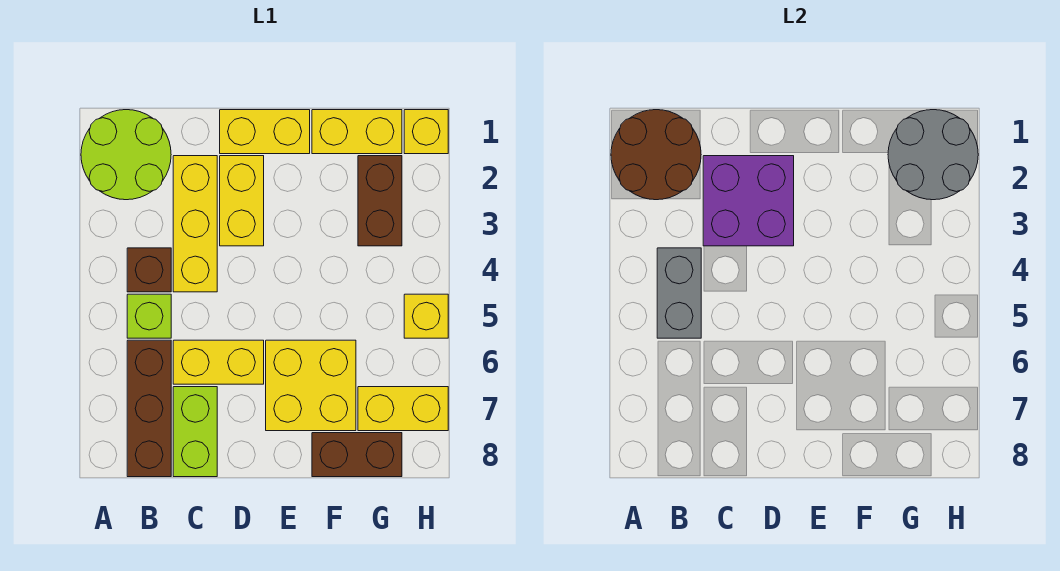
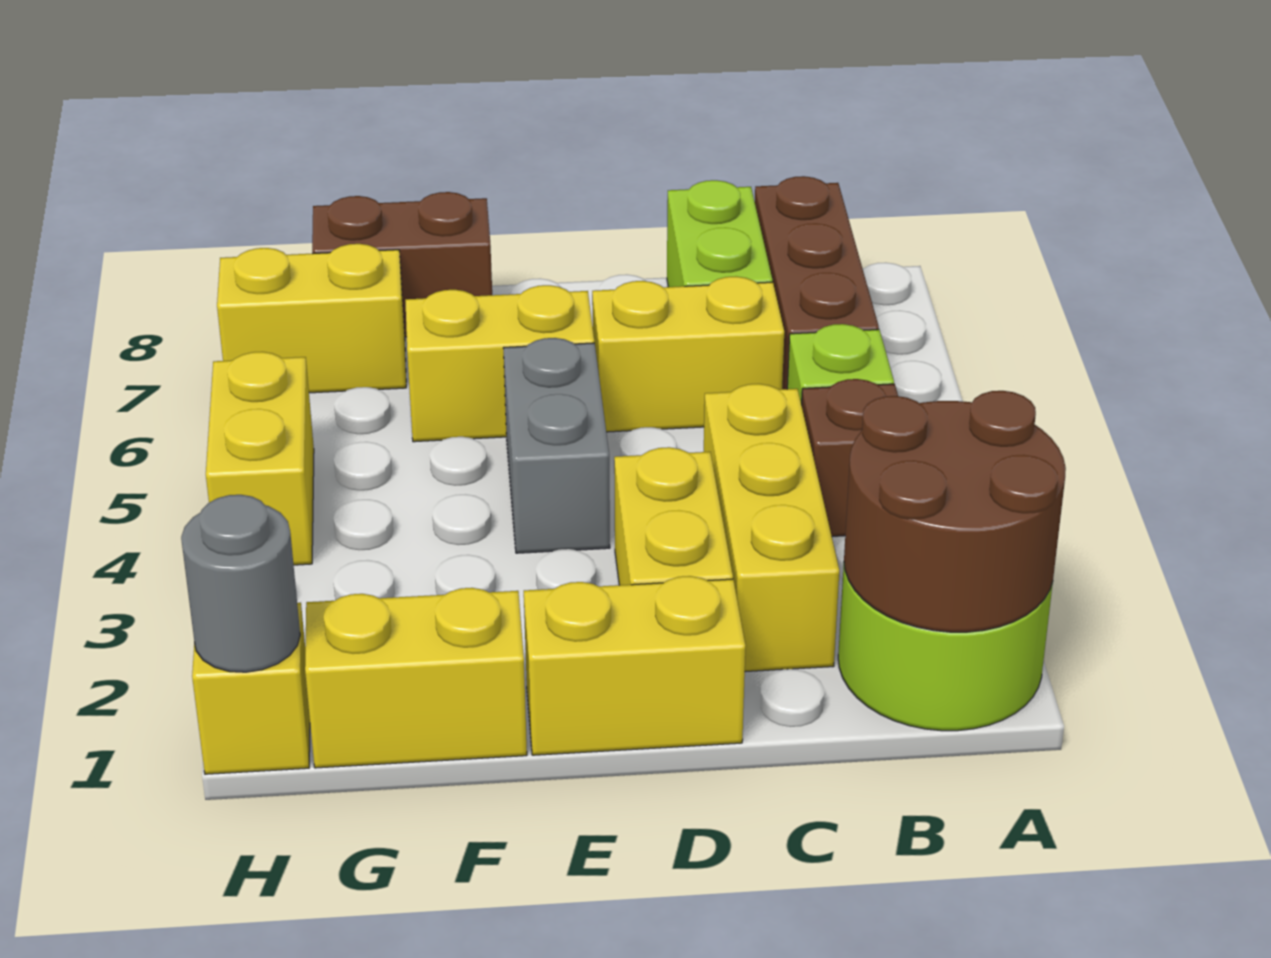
grey 1x2 brick [657,248,701,338] -> grey 1x2 brick moved to [504,338,610,553]
purple 2x2 brick [703,156,794,246] -> none
yellow 2x2 brick [266,340,356,431] -> yellow 1x2 brick [405,285,594,442]
grey 2x2 round brick [888,110,978,200] -> grey 1x1 round brick [181,495,300,672]
brown 1x2 brick [358,156,402,246] -> none
yellow 1x1 brick [404,294,448,338] -> yellow 1x2 brick [206,352,314,565]

